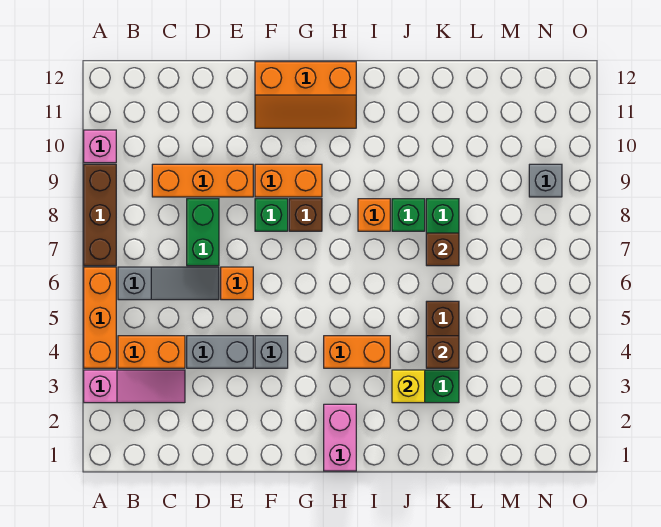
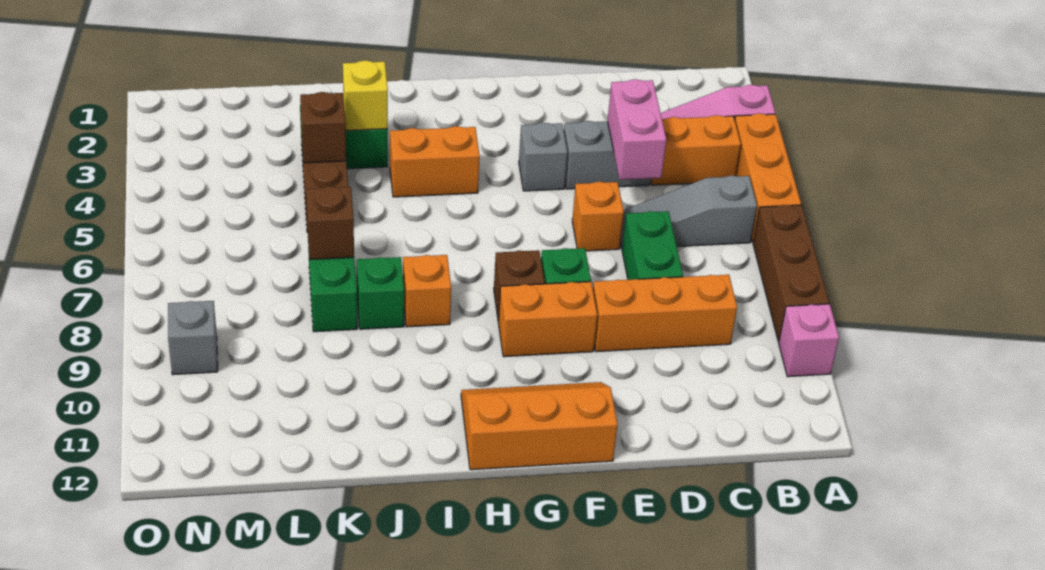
pink 1x2 brick [324,404,356,471] -> pink 1x2 brick moved to [607,79,666,180]

